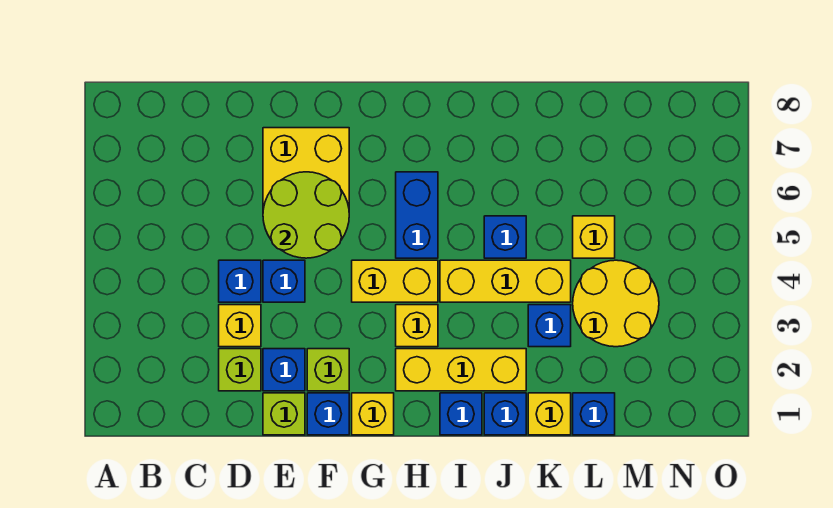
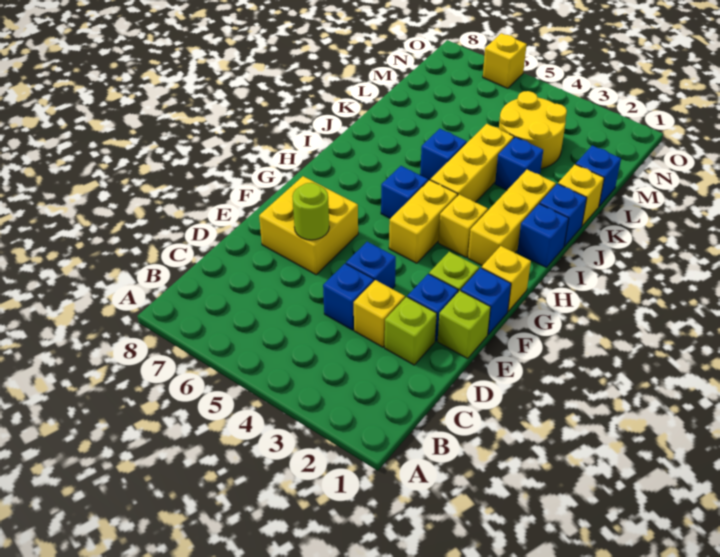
lime 2x2 round brick [263,172,349,258] -> lime 1x1 round brick [292,183,329,240]
blue 1x2 brick [396,172,438,258] -> blue 1x1 brick [381,166,428,218]
yellow 1x1 brick [573,216,615,258] -> yellow 1x1 brick moved to [483,33,527,88]

